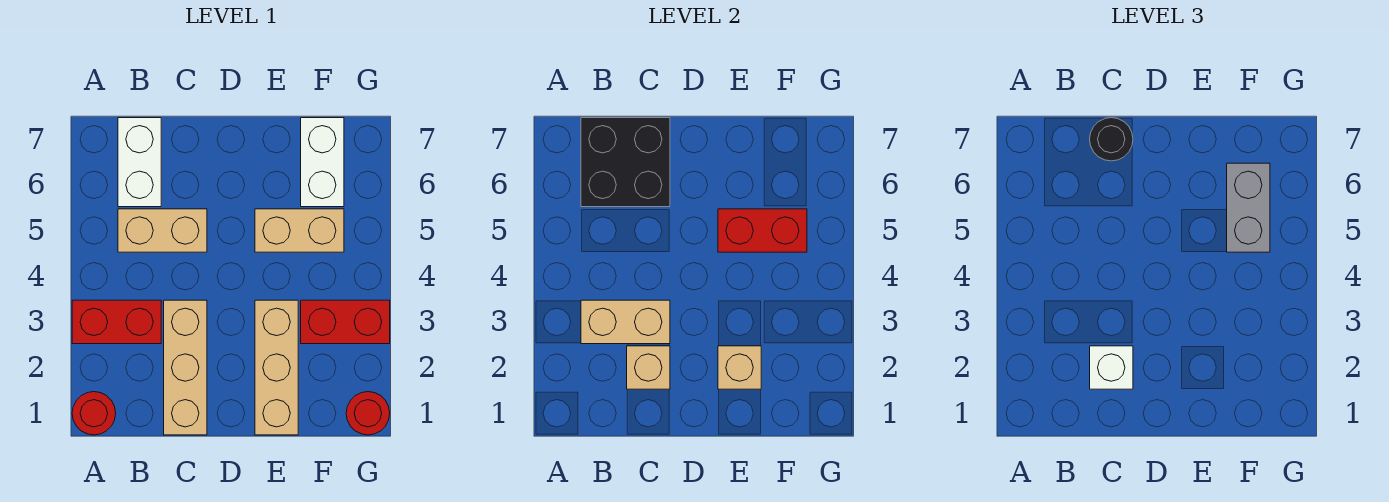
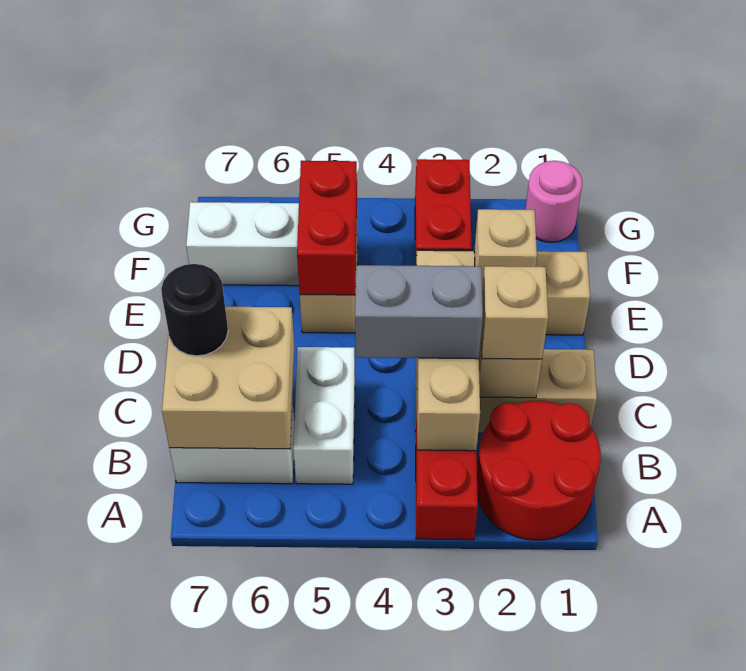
red 1x1 round brick [72,392,116,435] -> red 2x2 round brick [477,401,601,540]
tan 1x2 brick [118,209,207,252] -> white 1x2 brick [293,347,355,484]
black 2x2 brick [581,118,670,207] -> tan 2x2 brick [162,307,295,449]
white 1x1 brick [1090,346,1133,389] -> tan 1x1 brick [481,266,548,359]
grey 1x2 brick [1227,163,1270,252] -> grey 1x2 brick moved to [355,265,483,359]
red 1x1 round brick [346,392,390,435] -> pink 1x1 round brick [525,161,582,242]

